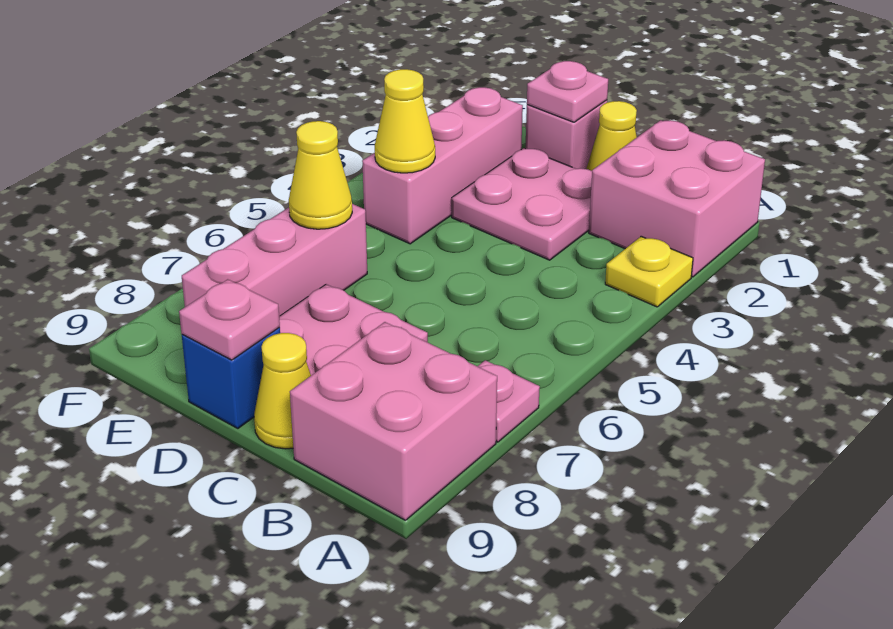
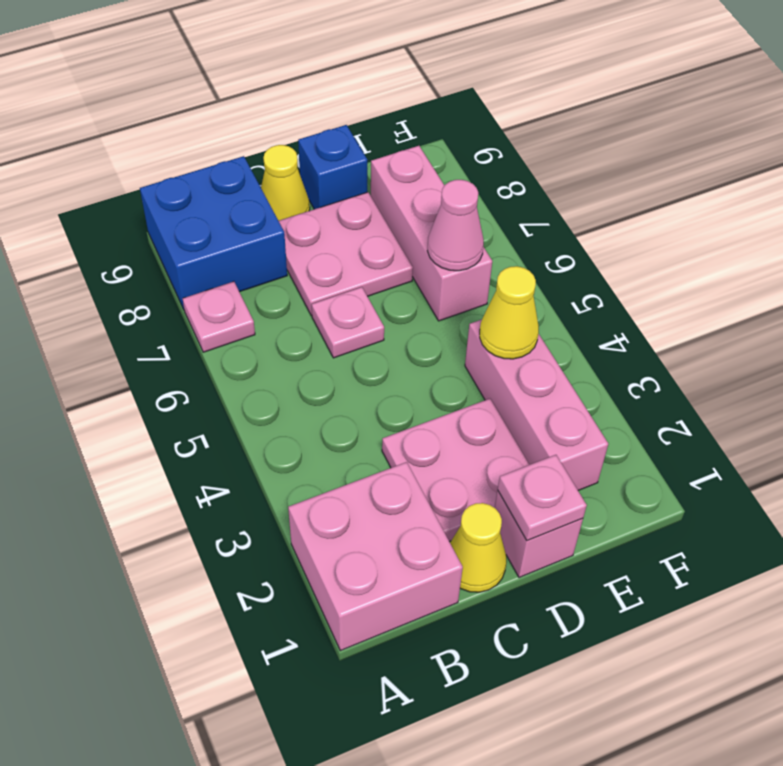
yellow 1x1 plate [605,236,693,307] -> none
pink 2x2 brick [290,322,497,520] -> blue 2x2 brick [140,156,287,309]
pink 1x1 plate [179,279,280,360] -> pink 1x1 plate moved to [312,287,384,358]
yellow 1x1 cone [289,121,352,229] -> pink 1x1 cone [427,180,484,271]

